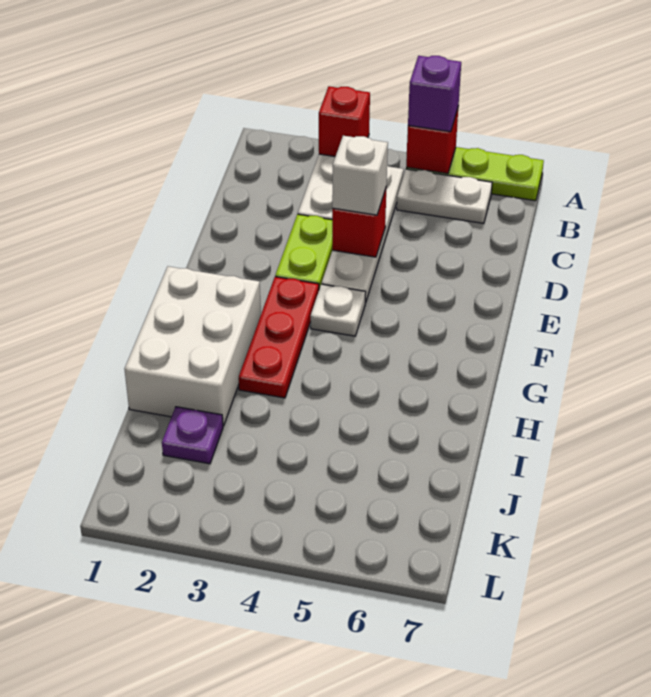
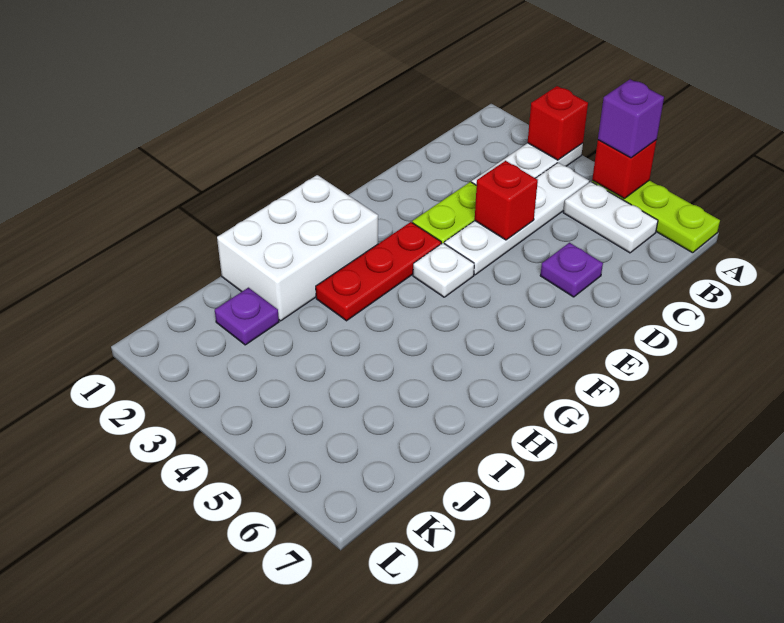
white 1x1 brick [332,136,388,215] -> none
none -> purple 1x1 plate [540,243,603,297]

